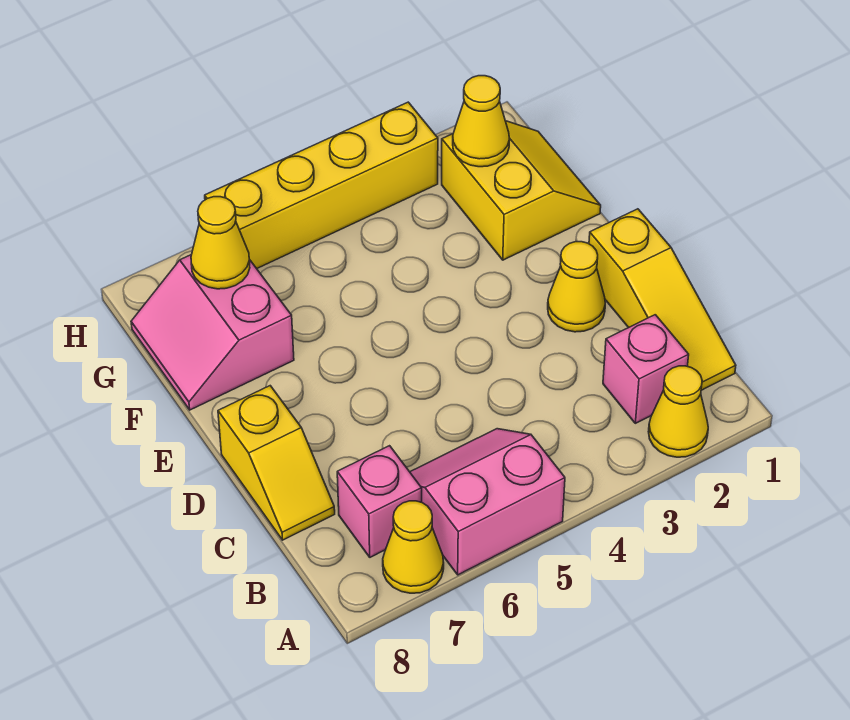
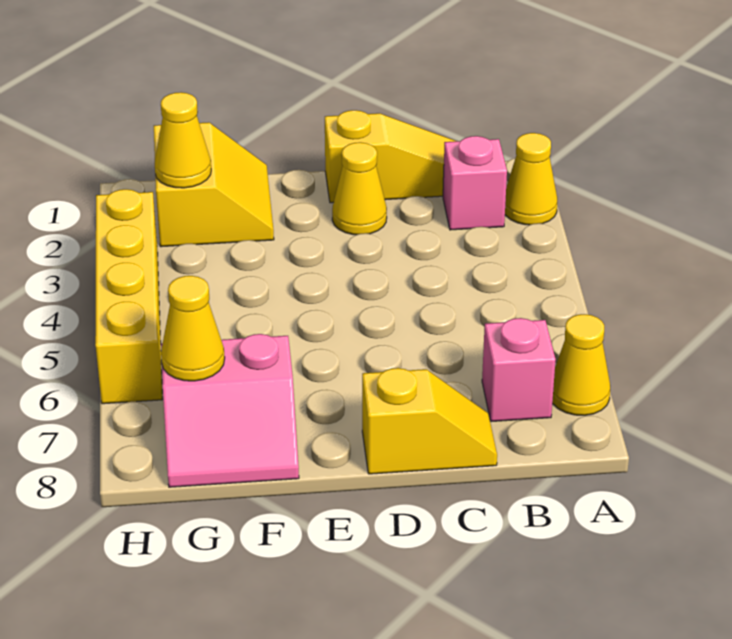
pink 2x2 slope [410,429,565,575] -> none
yellow 2x2 slope [442,121,601,260] -> yellow 2x2 slope turned to [154,122,274,247]

